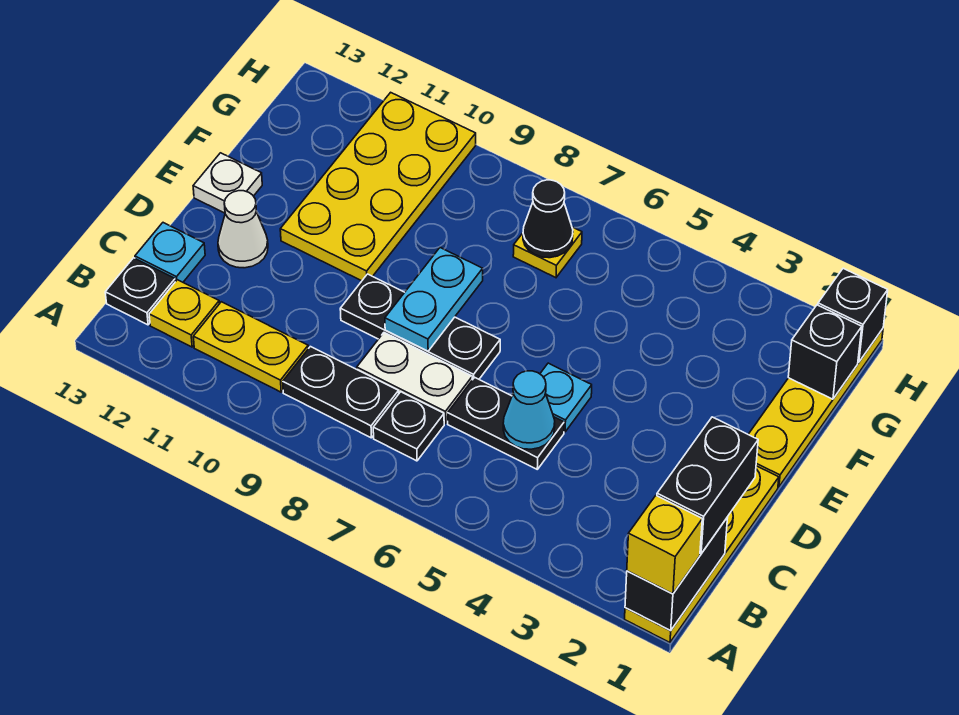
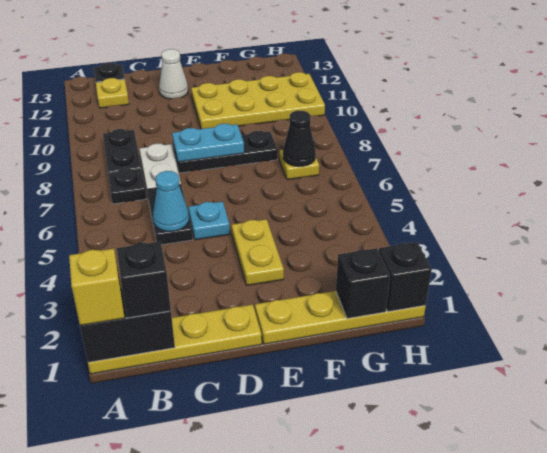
black 1x2 brick [657,417,758,554] -> black 1x1 brick [117,242,171,318]
yellow 1x2 plate [193,302,308,392] -> yellow 1x2 plate moved to [232,219,284,285]
cyan 1x1 plate [135,223,205,282] -> none
black 1x3 plate [340,274,500,380] -> black 1x3 plate turned to [173,131,278,173]
white 1x1 plate [193,153,262,213] -> none

